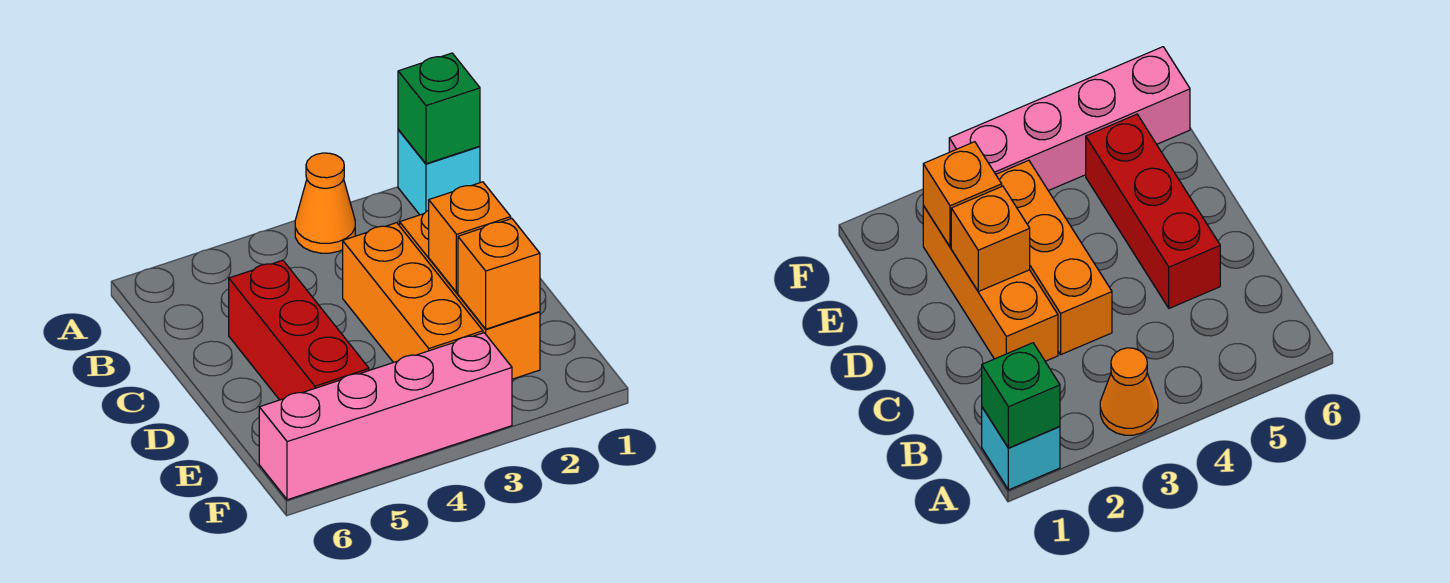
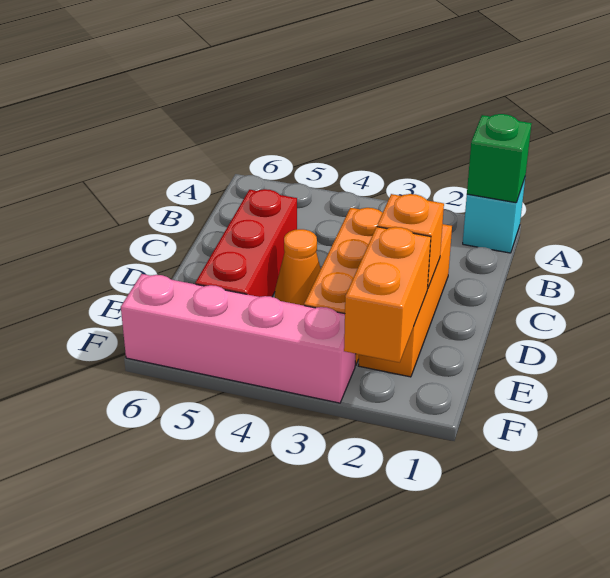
orange 1x1 cone [295,153,355,253] -> orange 1x1 cone moved to [275,229,321,306]
orange 1x1 brick [458,219,540,329] -> orange 1x2 brick [344,227,431,362]

